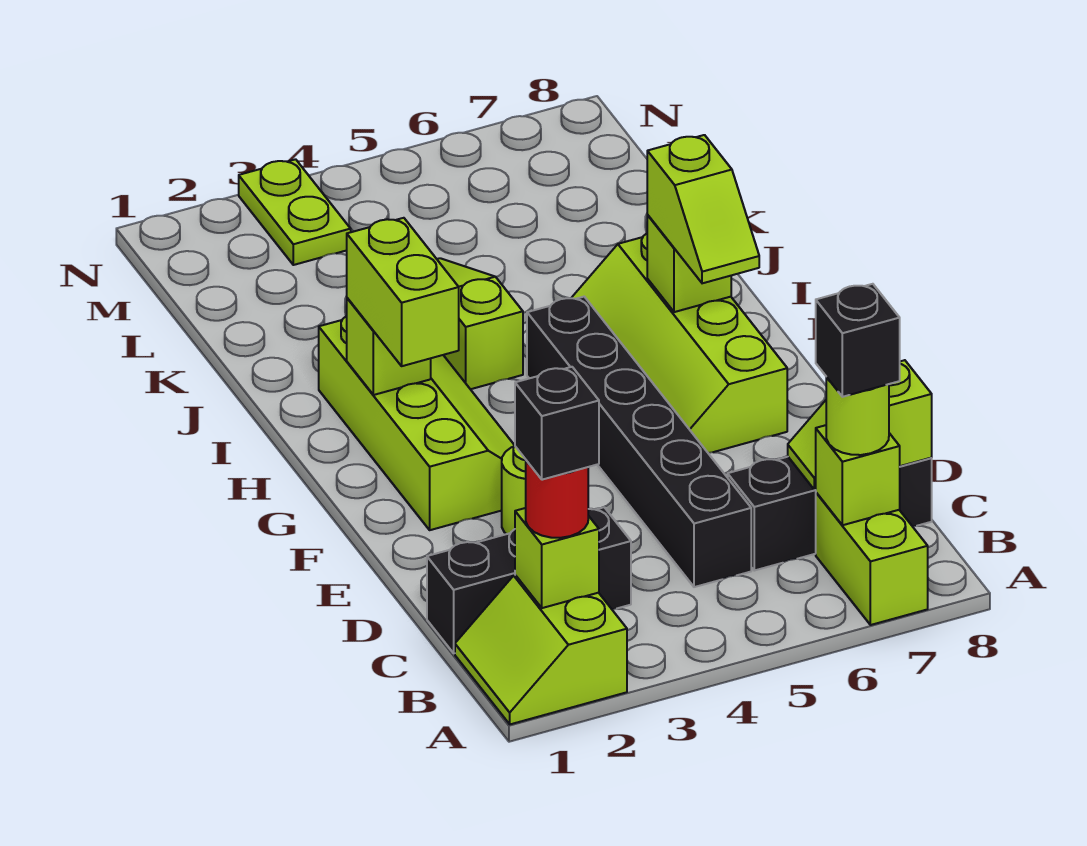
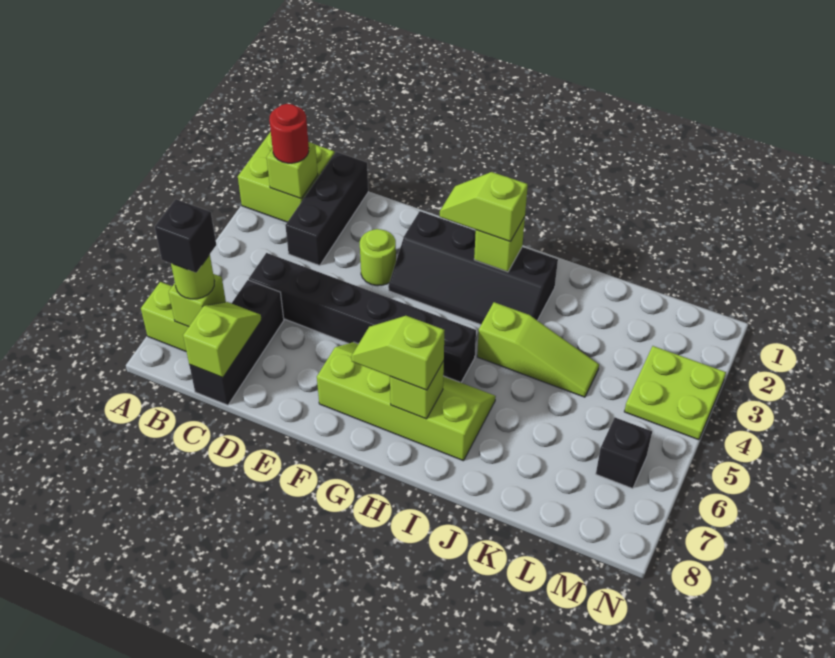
lime 2x2 slope [455,575,627,724] -> lime 2x2 brick [238,132,335,222]
black 1x1 brick [515,367,599,480] -> black 1x1 brick moved to [596,418,652,489]
lime 2x4 slope [319,316,515,530] -> black 2x4 slope [388,211,558,325]
lime 1x2 brick [347,218,459,366] -> lime 1x2 slope [440,172,528,242]
lime 1x2 plate [239,159,351,265] -> lime 2x2 plate [624,346,726,440]

